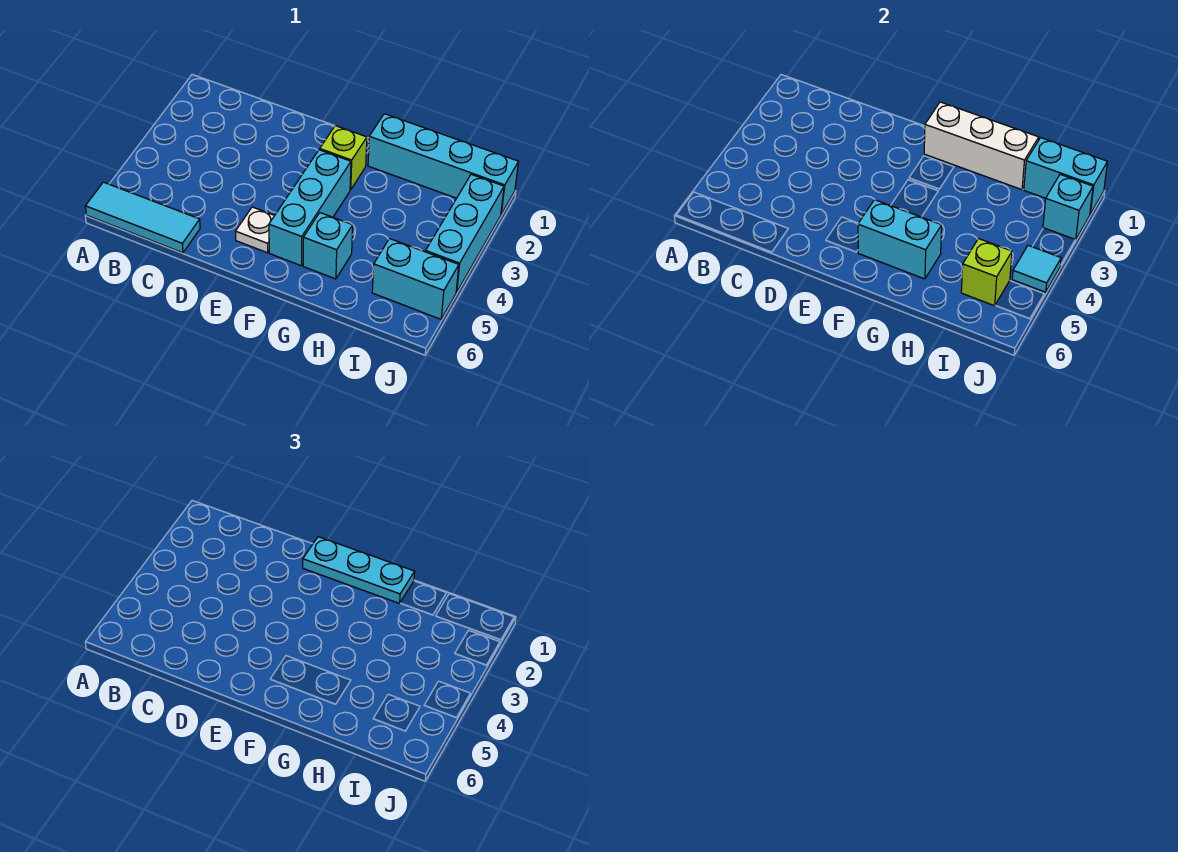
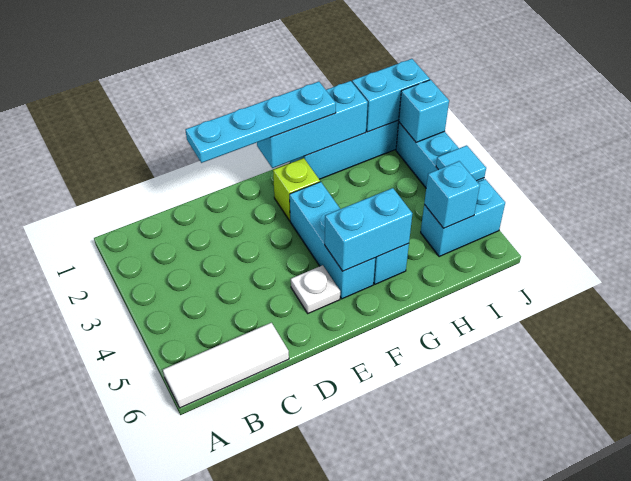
cyan 1x3 tile [85,182,200,253] -> white 1x3 tile [163,323,289,408]
cyan 1x3 plate [303,537,415,603] -> cyan 1x4 plate [185,82,336,163]
white 1x3 brick [924,102,1039,190] -> cyan 1x3 brick [257,81,368,168]
lime 1x1 brick [961,239,1012,306] -> cyan 1x1 brick [424,161,480,228]

